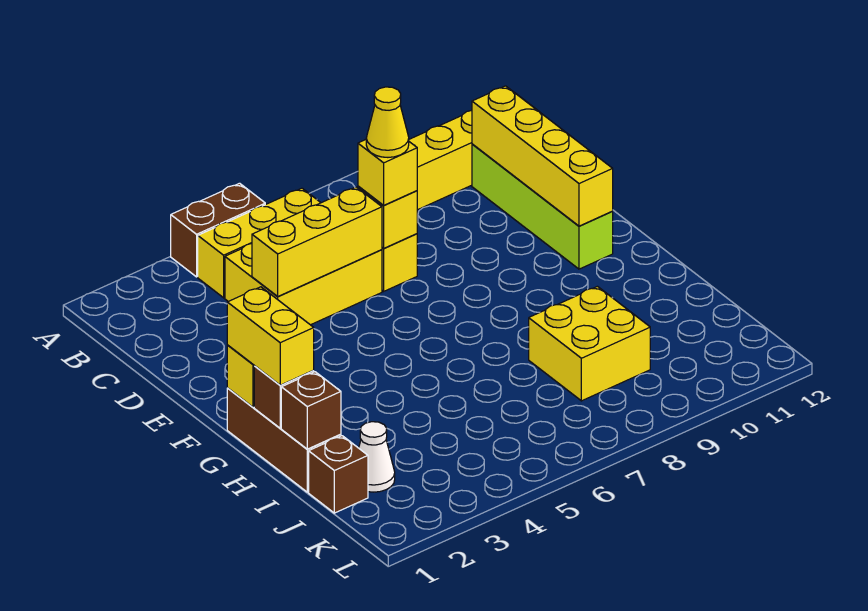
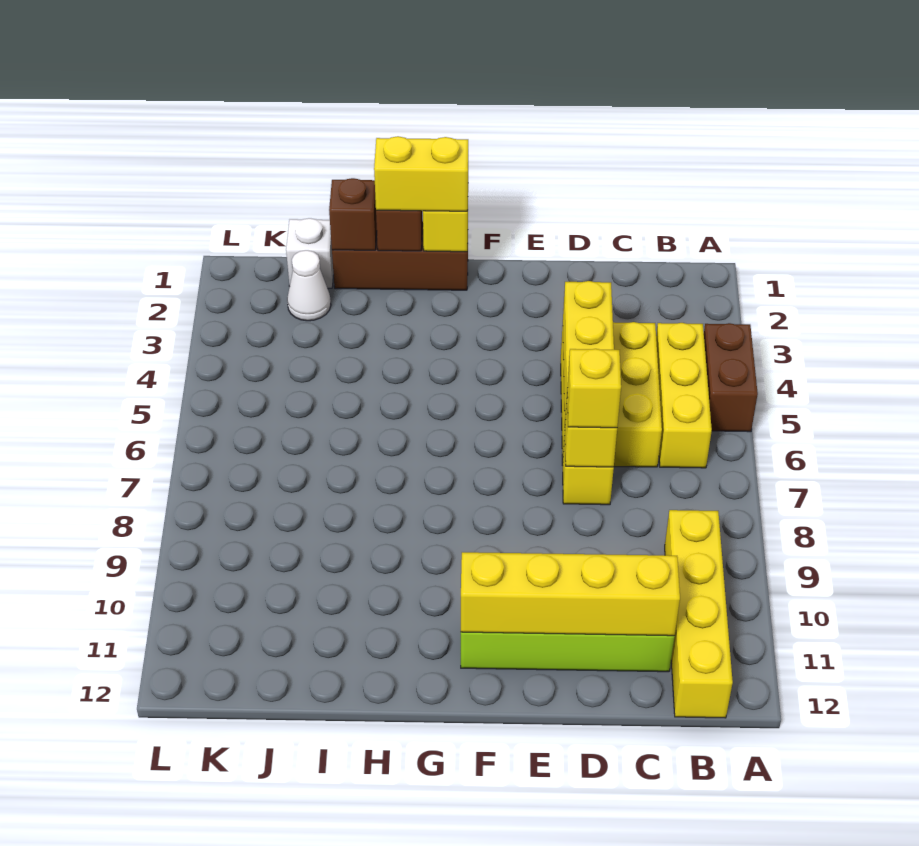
yellow 1x1 cone [366,87,409,157] -> none
yellow 2x2 brick [529,286,650,401] -> none
brown 1x1 brick [309,436,368,513] -> white 1x1 brick [286,218,334,288]

